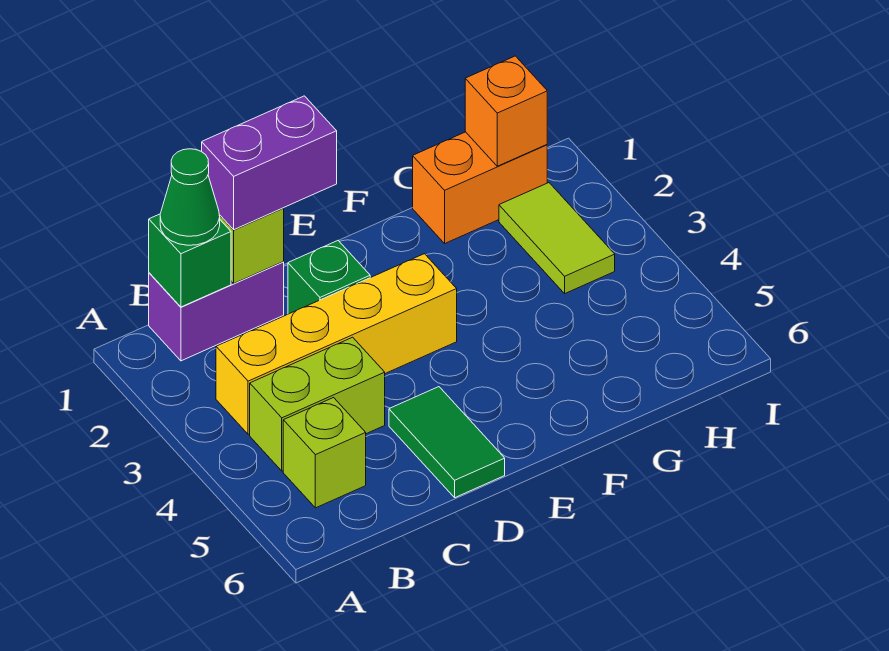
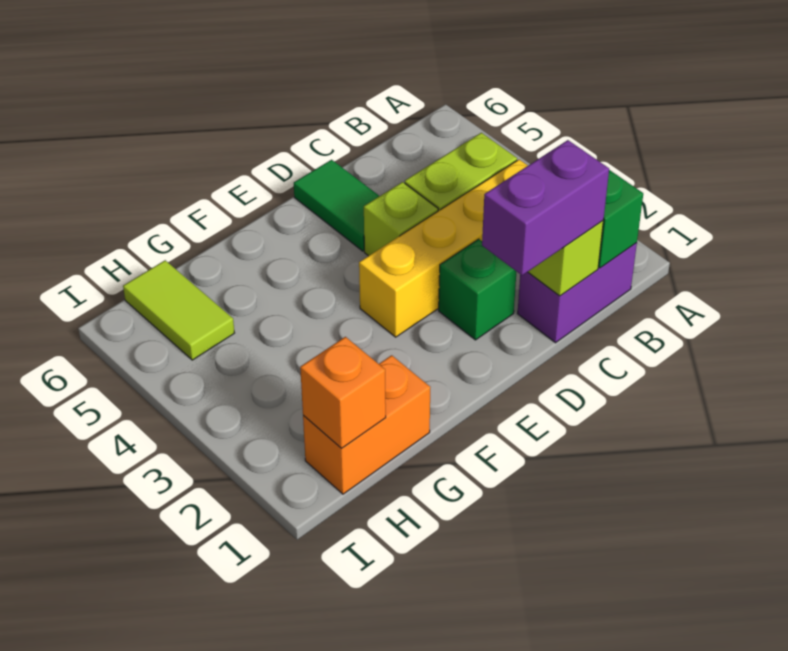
green 1x1 cone [160,149,220,245] -> none
lime 1x1 brick [283,398,366,508] -> lime 1x1 brick moved to [364,182,438,256]
lime 1x2 tile [499,183,615,293] -> lime 1x2 tile moved to [123,260,234,360]

